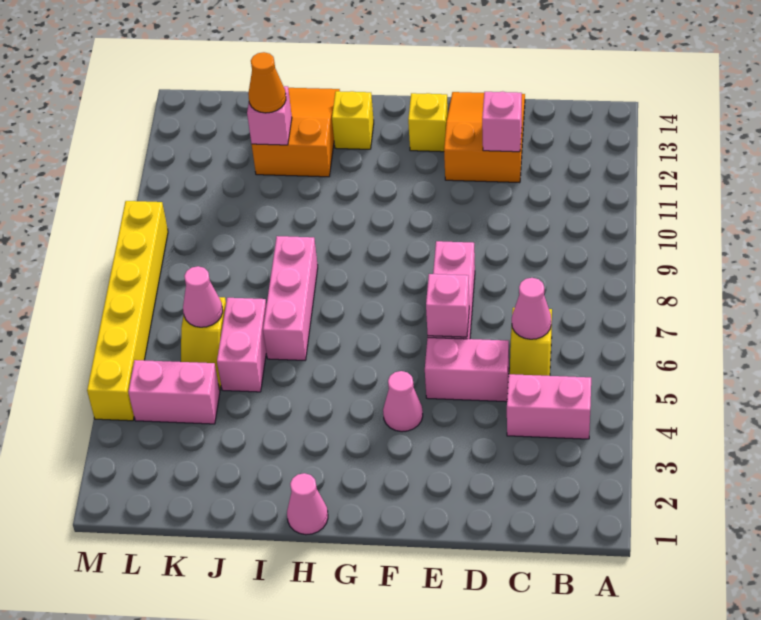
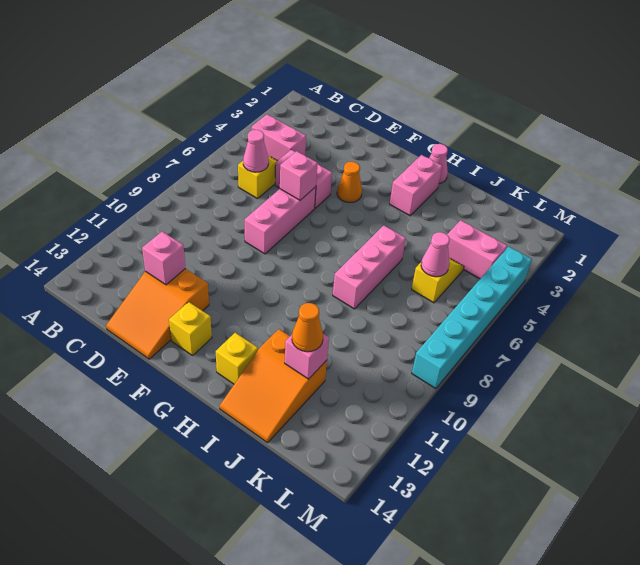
pink 1x1 cone [383,371,423,432] -> orange 1x1 cone [337,162,362,202]
pink 1x2 brick [217,298,266,392] -> pink 1x2 brick moved to [390,155,442,216]
yellow 1x6 brick [87,201,168,421] -> cyan 1x6 brick [412,246,532,389]

